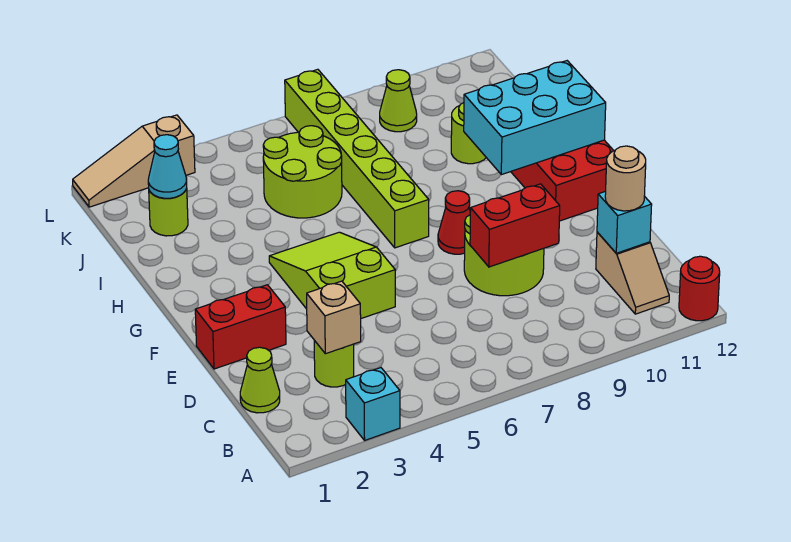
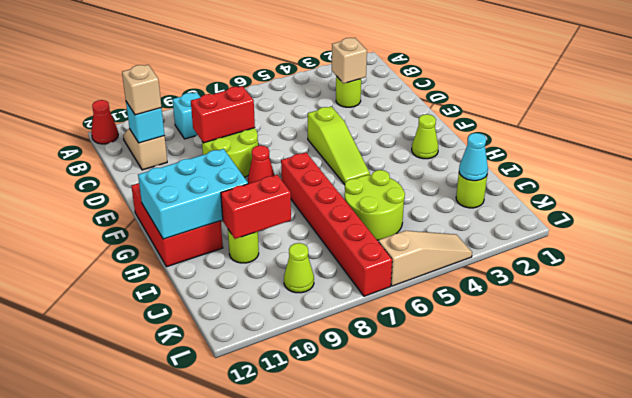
cyan 1x1 brick [346,368,400,440] -> cyan 1x1 brick moved to [173,92,201,139]
red 1x1 round brick [679,256,720,321] -> red 1x1 cone [91,100,118,144]
lime 1x1 cone [240,347,280,413] -> lime 1x1 cone moved to [412,114,438,159]
tan 1x1 round brick [605,146,646,211] -> tan 1x1 brick [122,65,161,115]
red 1x2 brick [195,285,286,369] -> red 1x2 brick moved to [221,175,291,239]
lime 2x3 slope [269,232,395,318] -> lime 1x3 slope [308,106,370,185]
lime 1x6 brick [285,69,429,248] -> red 1x6 brick [281,152,392,296]
tan 1x3 slope [73,115,195,207] -> tan 1x3 slope moved to [379,231,472,286]

